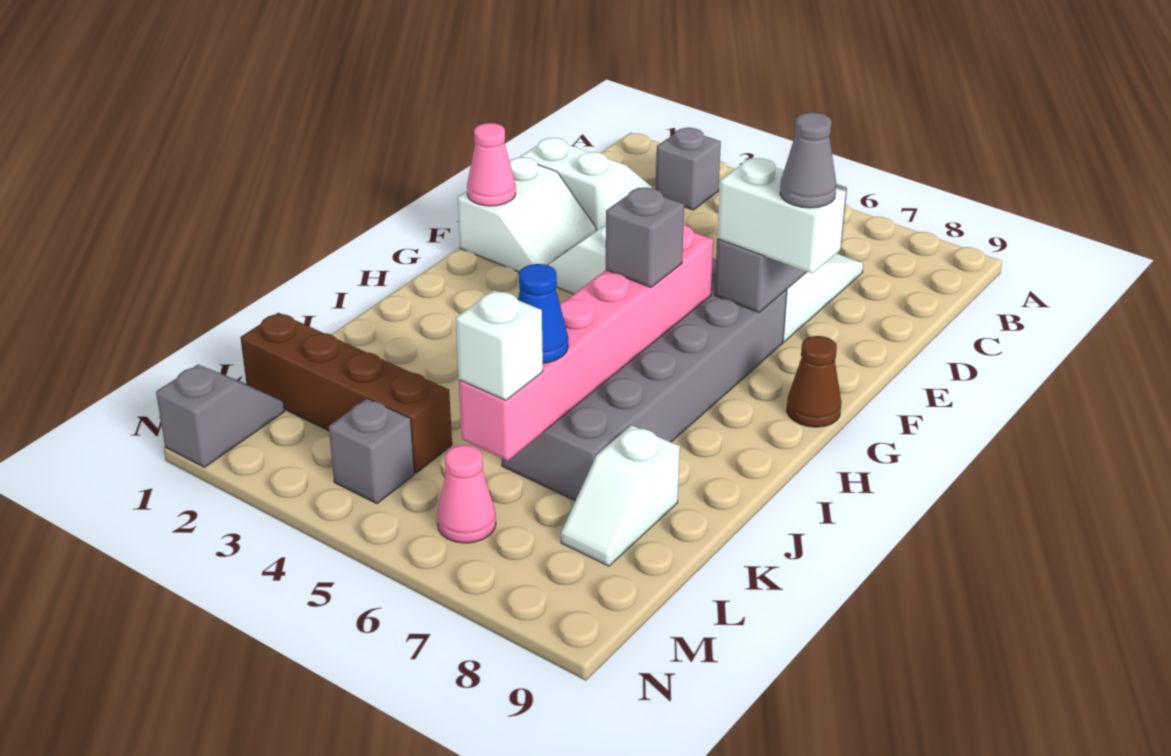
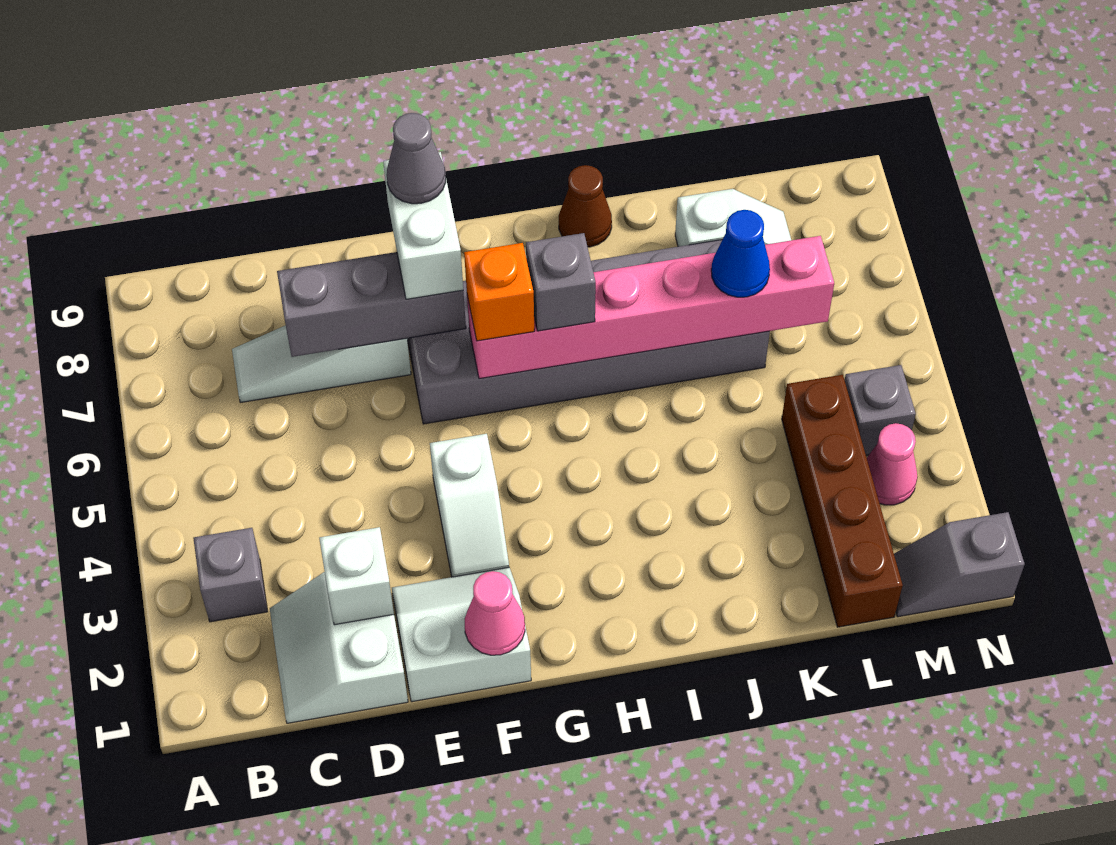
none -> orange 1x1 brick [464,243,534,341]
brown 1x1 cone [787,336,841,427] -> brown 1x1 cone moved to [559,165,612,247]
white 1x1 brick [456,290,543,400] -> white 1x1 brick moved to [319,527,394,625]
pink 1x1 cone [437,445,496,543] -> pink 1x1 cone moved to [867,423,918,505]

